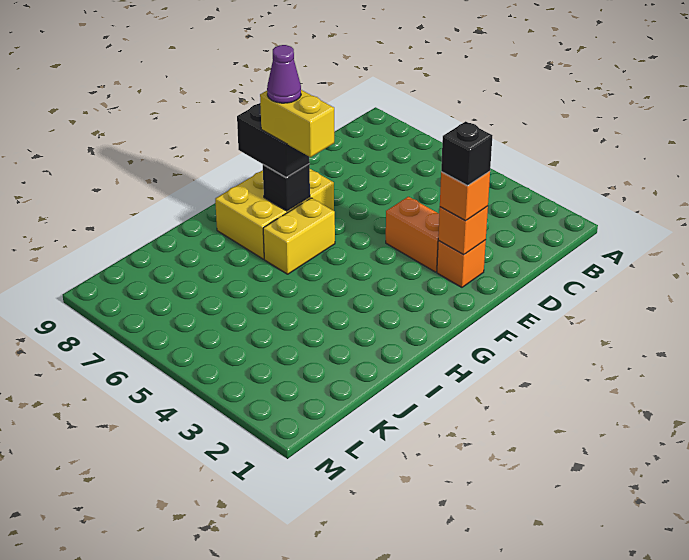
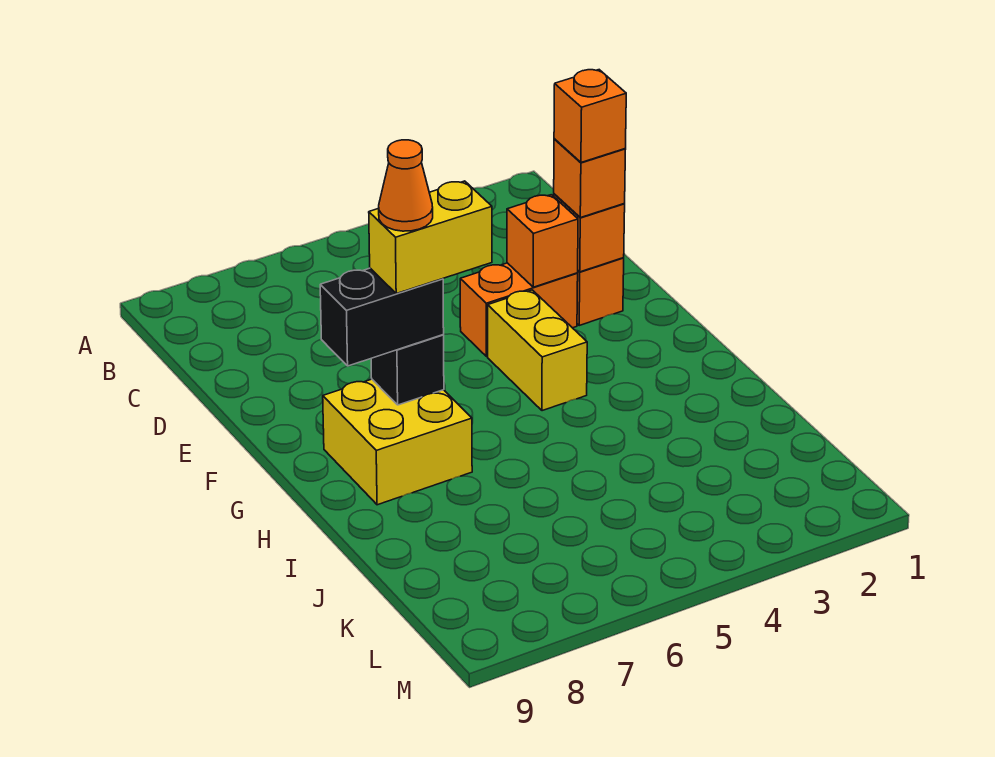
black 1x1 brick [441,121,492,186] -> orange 1x1 brick [554,70,626,162]
none -> orange 1x1 brick [507,195,578,287]
yellow 2x3 brick [215,169,334,259] -> yellow 2x2 brick [323,379,472,505]
yellow 1x2 brick [263,198,335,274] -> yellow 1x2 brick moved to [488,290,587,411]
purple 1x1 cone [267,45,301,103] -> orange 1x1 cone [379,140,433,231]

